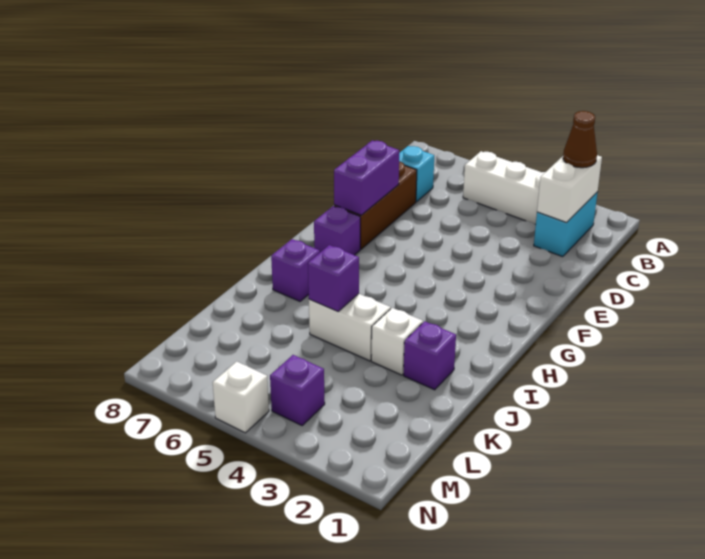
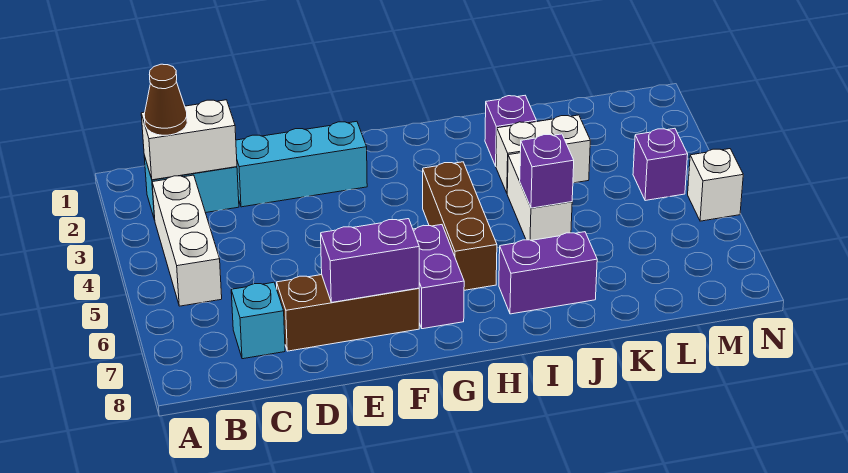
none -> cyan 1x3 brick [236,121,367,207]
purple 1x1 brick [314,206,360,255] -> purple 1x2 brick [413,225,464,329]
none -> brown 1x3 brick [423,162,497,290]
purple 1x1 brick [271,239,320,301] -> purple 1x2 brick [499,232,597,314]
white 1x1 brick [371,308,423,375] -> white 1x2 brick [496,115,590,193]

